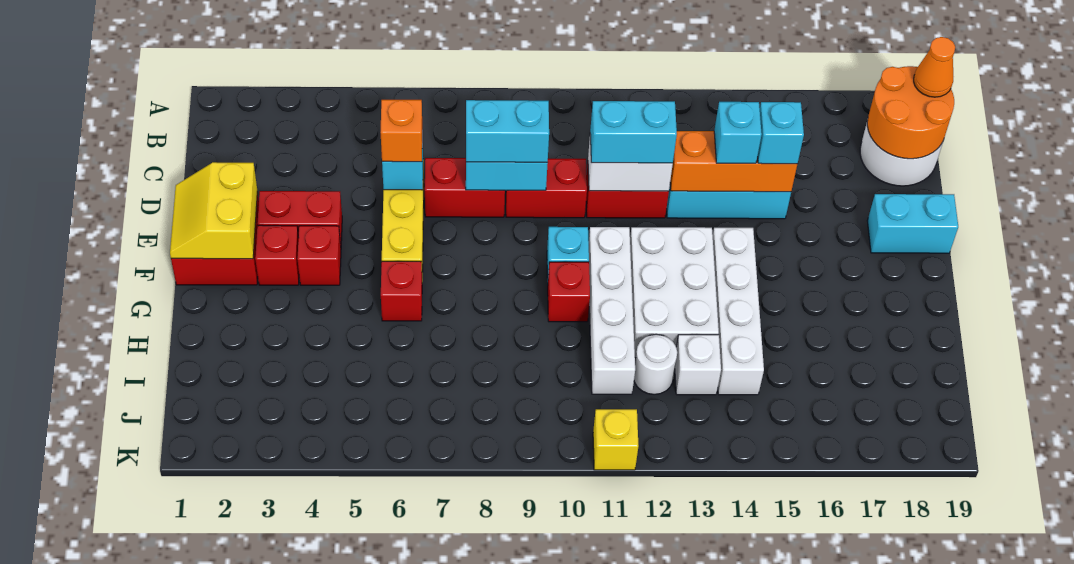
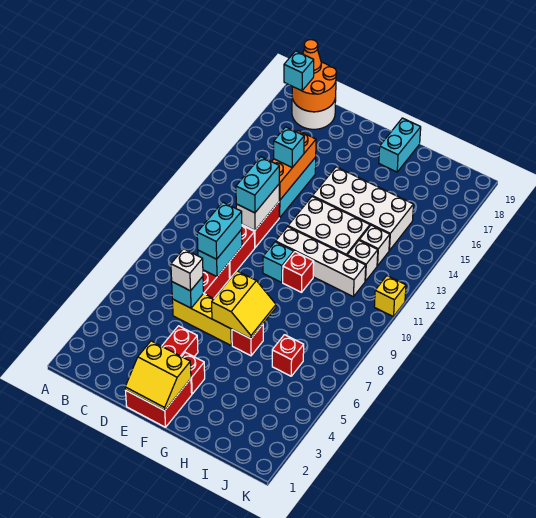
orange 1x1 brick [381,100,422,162] -> white 1x1 brick [171,249,203,291]
cyan 1x1 brick [757,102,804,164] -> cyan 1x1 brick moved to [284,51,314,91]
cyan 1x2 brick [867,194,958,253] -> cyan 1x2 brick moved to [379,118,421,172]
red 1x1 brick [297,226,341,285] -> red 1x1 brick moved to [272,335,304,376]
none -> yellow 2x2 slope [212,271,276,339]
white 1x4 brick [713,228,764,395] -> white 2x4 brick [312,167,414,251]
white 1x1 round brick [634,334,677,394] -> white 1x1 brick [347,241,378,281]

